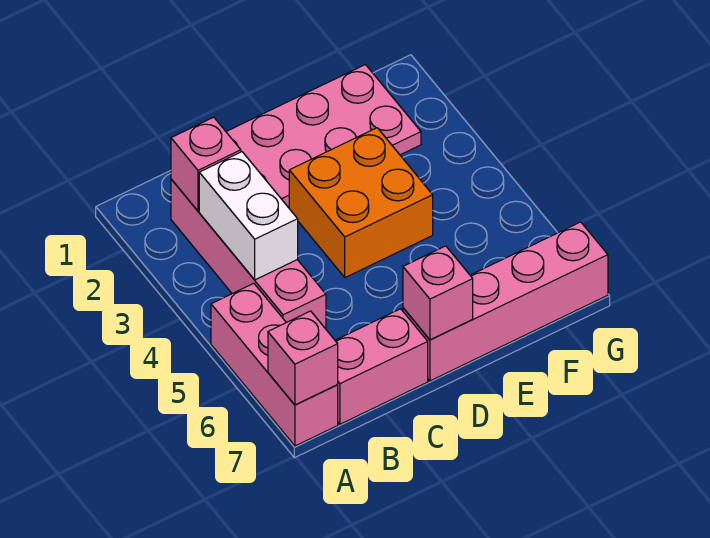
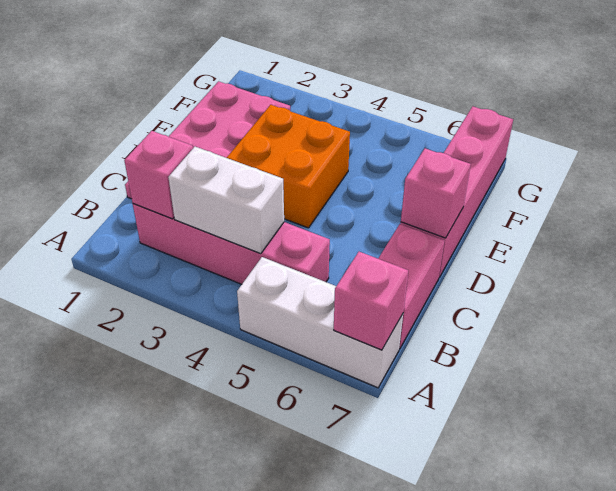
pink 1x3 brick [211,283,338,446] -> white 1x3 brick [237,257,403,388]

